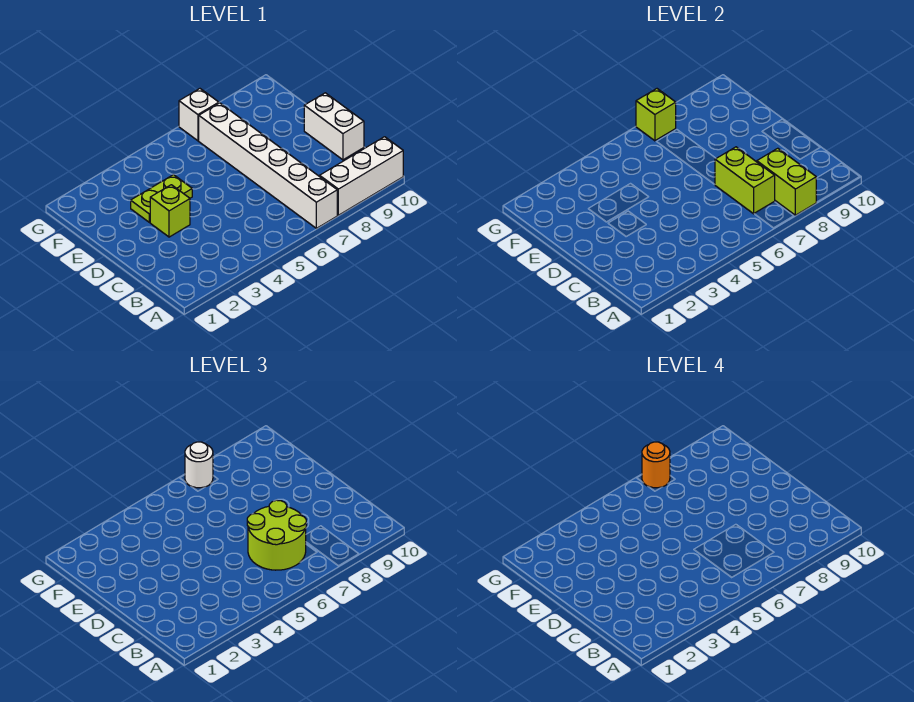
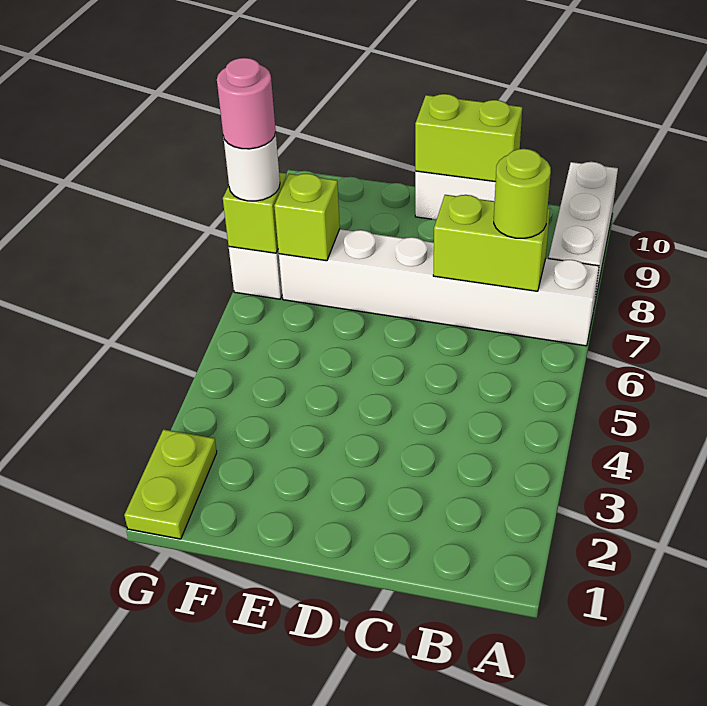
lime 1x2 brick [757,148,816,215] -> lime 1x2 brick moved to [415,94,522,182]
lime 2x2 round brick [247,500,306,570] -> lime 1x1 round brick [494,149,551,238]
lime 1x1 brick [150,185,190,237] -> lime 1x1 brick moved to [274,174,340,261]
lime 1x2 plate [131,175,192,222] -> lime 1x2 plate moved to [124,429,217,539]
orange 1x1 round brick [642,442,670,488] -> pink 1x1 round brick [217,58,276,149]

